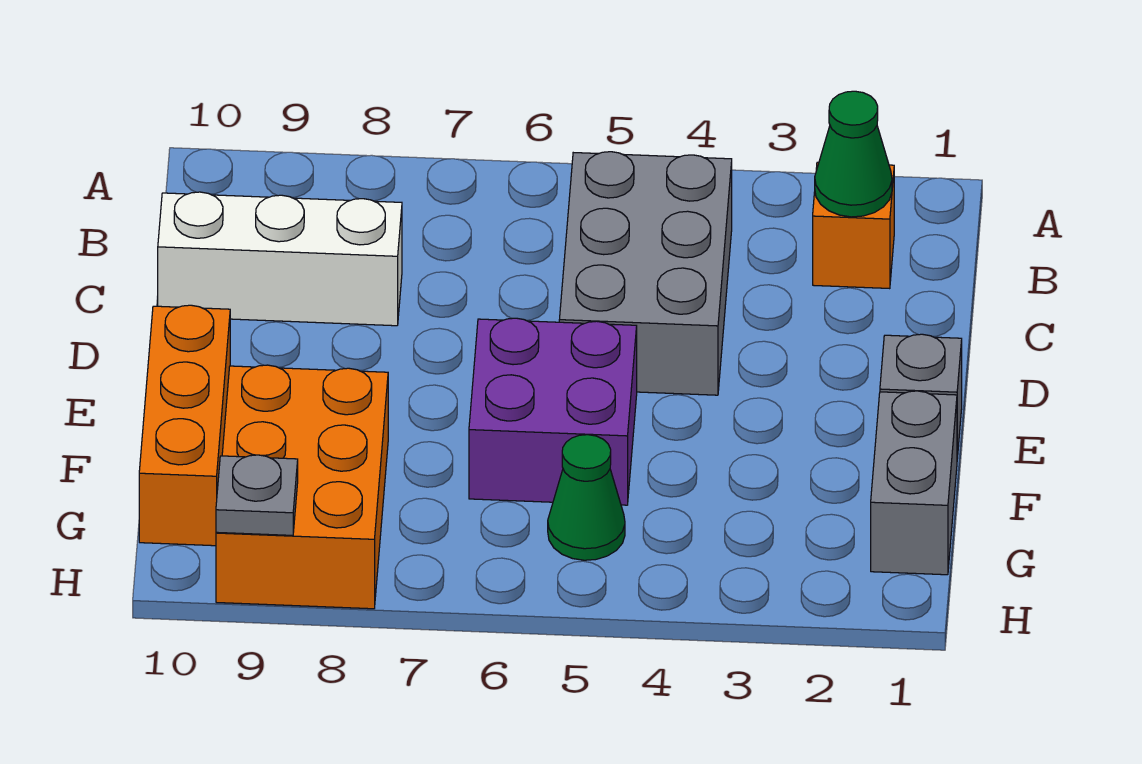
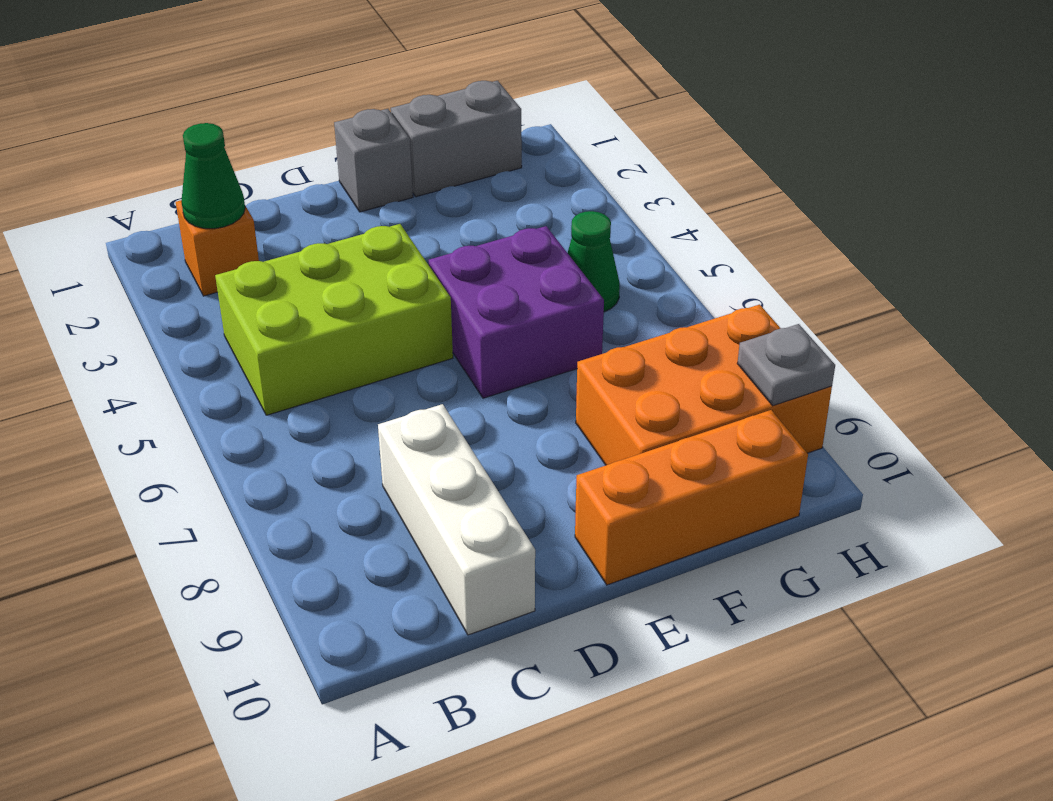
grey 2x3 brick [559,152,732,395] -> lime 2x3 brick [215,224,453,415]

